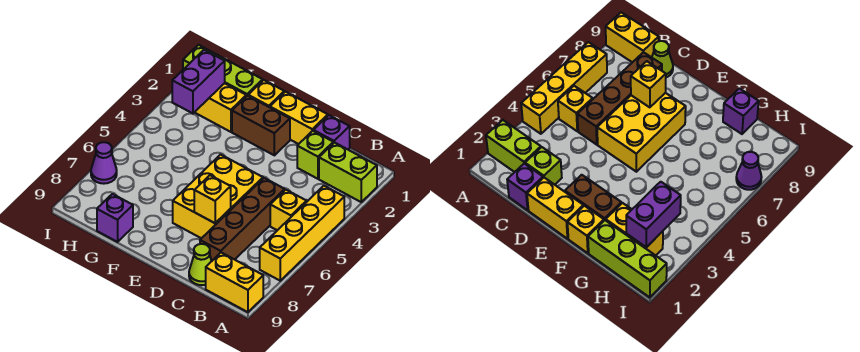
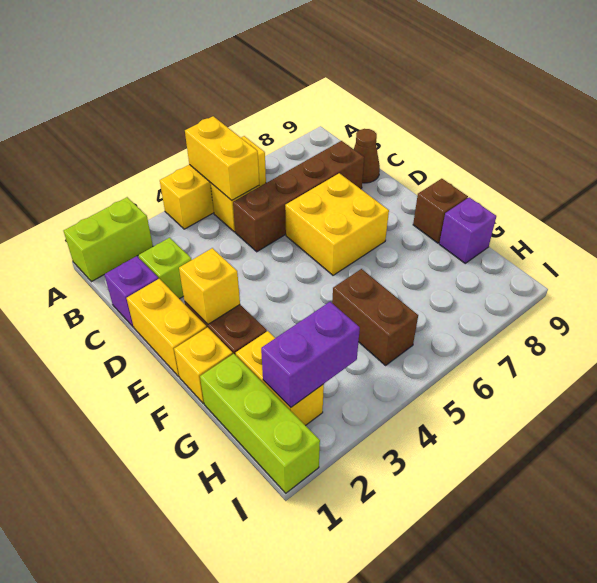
lime 1x2 brick [319,143,377,202] -> lime 1x2 brick turned to [64,197,153,282]
yellow 1x4 brick [260,186,344,281] -> yellow 1x3 brick [160,136,266,229]
yellow 1x2 brick [206,253,263,312] -> yellow 1x2 brick moved to [185,116,259,200]
lime 1x1 cone [189,244,212,285] -> brown 1x1 cone [354,129,380,183]
yellow 2x3 brick [173,154,263,238] -> yellow 2x2 brick [285,173,389,275]
yellow 1x1 brick [194,175,231,223] -> yellow 1x1 brick moved to [179,248,240,324]
none -> brown 1x1 brick [413,179,468,243]
none -> brown 1x2 brick [332,269,418,365]
purple 1x1 cone [91,142,117,184] -> none

